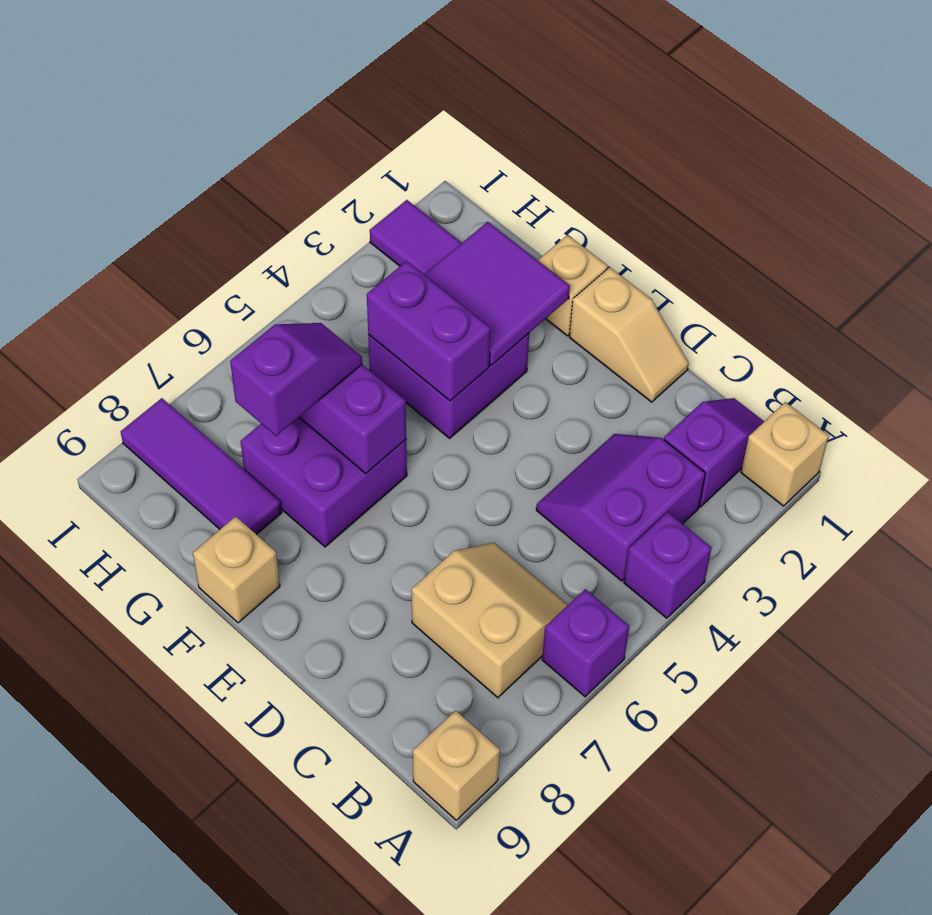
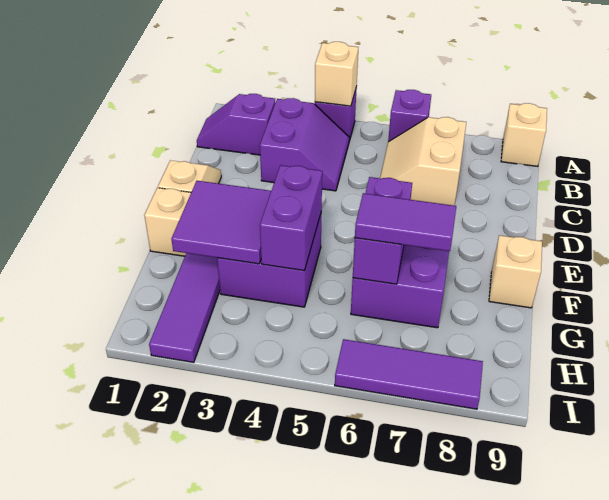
tan 1x1 brick [741,402,829,506] -> tan 1x1 brick moved to [315,42,358,106]
purple 2x2 slope [536,434,705,581] -> purple 2x2 slope turned to [260,98,349,191]
purple 1x2 slope [230,323,362,436] -> purple 1x2 tile [355,193,456,251]
purple 1x3 tile [121,398,282,535] -> purple 1x3 tile turned to [335,339,483,409]

